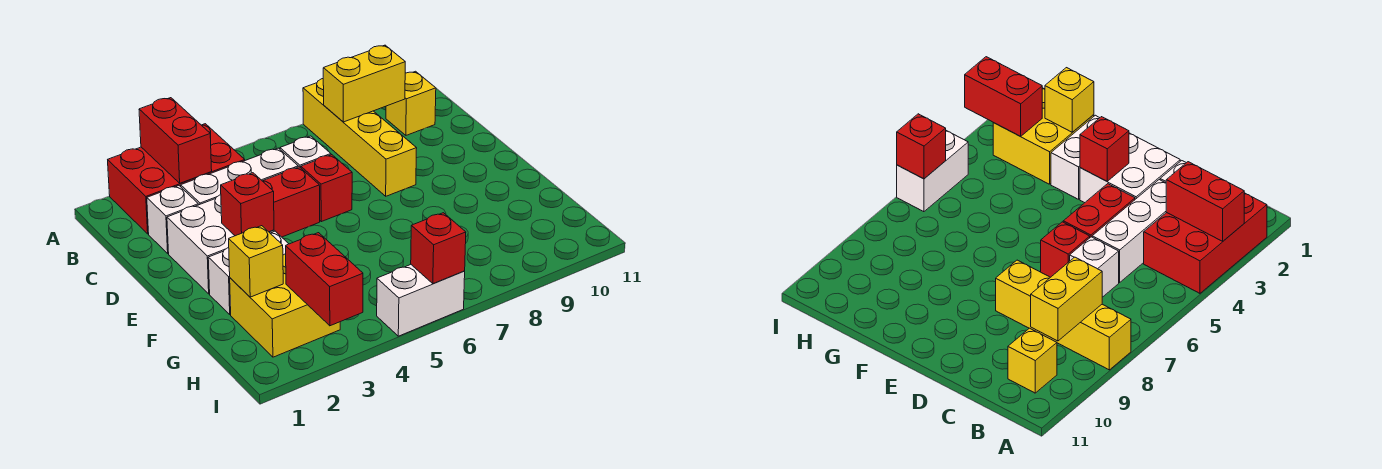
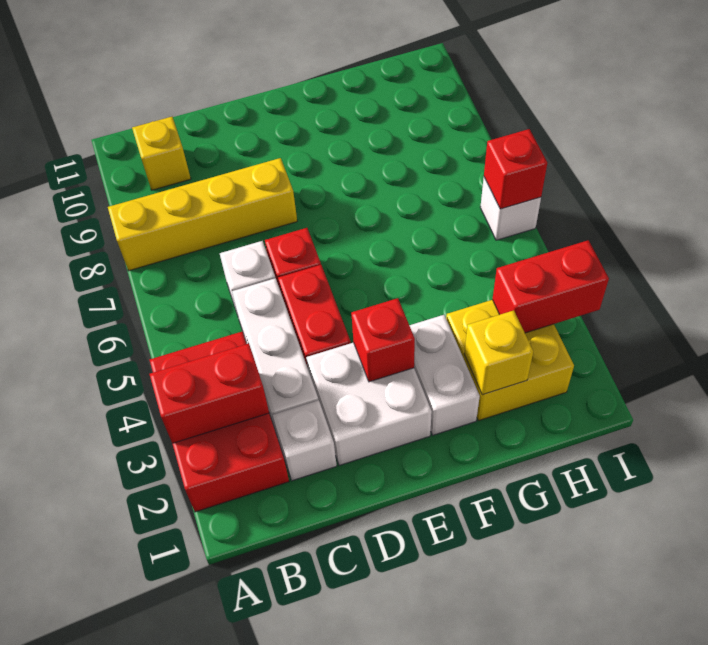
yellow 1x2 brick [323,45,405,122] -> none
white 1x2 brick [377,265,465,336] -> white 1x1 brick [480,178,541,240]

